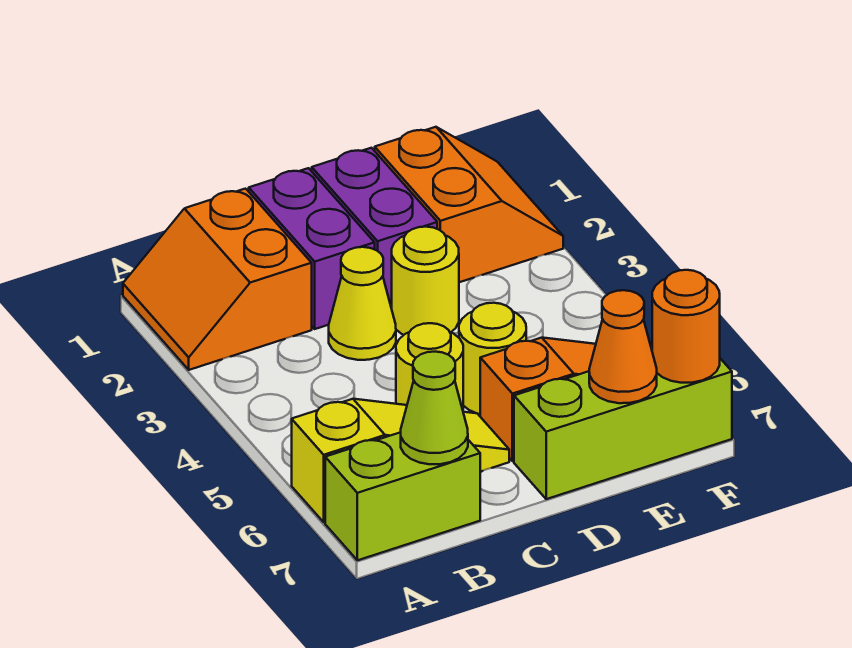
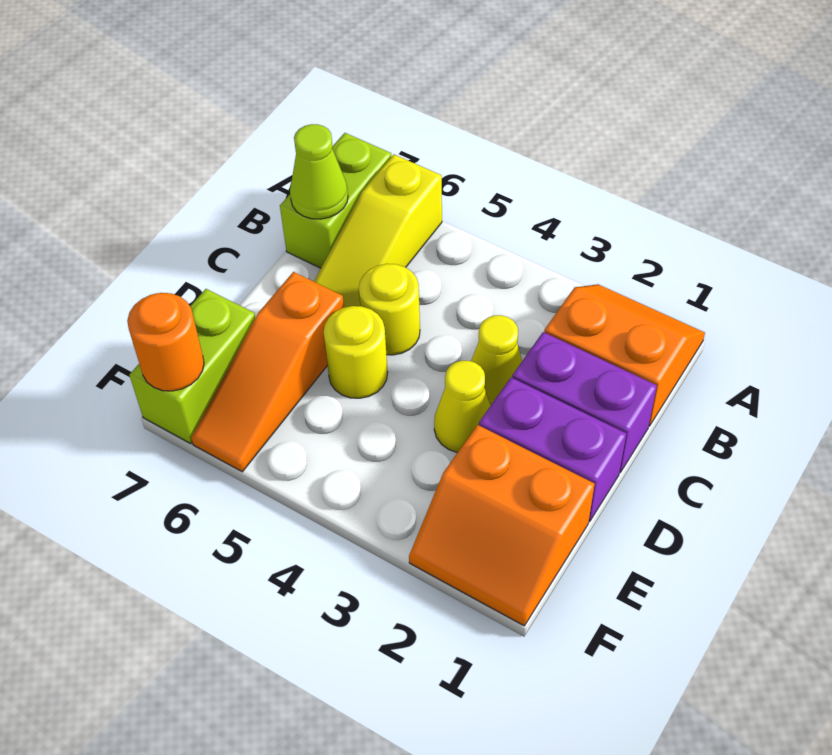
yellow 1x1 round brick [392,227,459,335] -> yellow 1x1 cone [434,361,491,453]
lime 1x3 brick [514,359,732,499] -> lime 1x2 brick [129,289,255,443]
orange 1x1 cone [589,290,657,403] -> none

